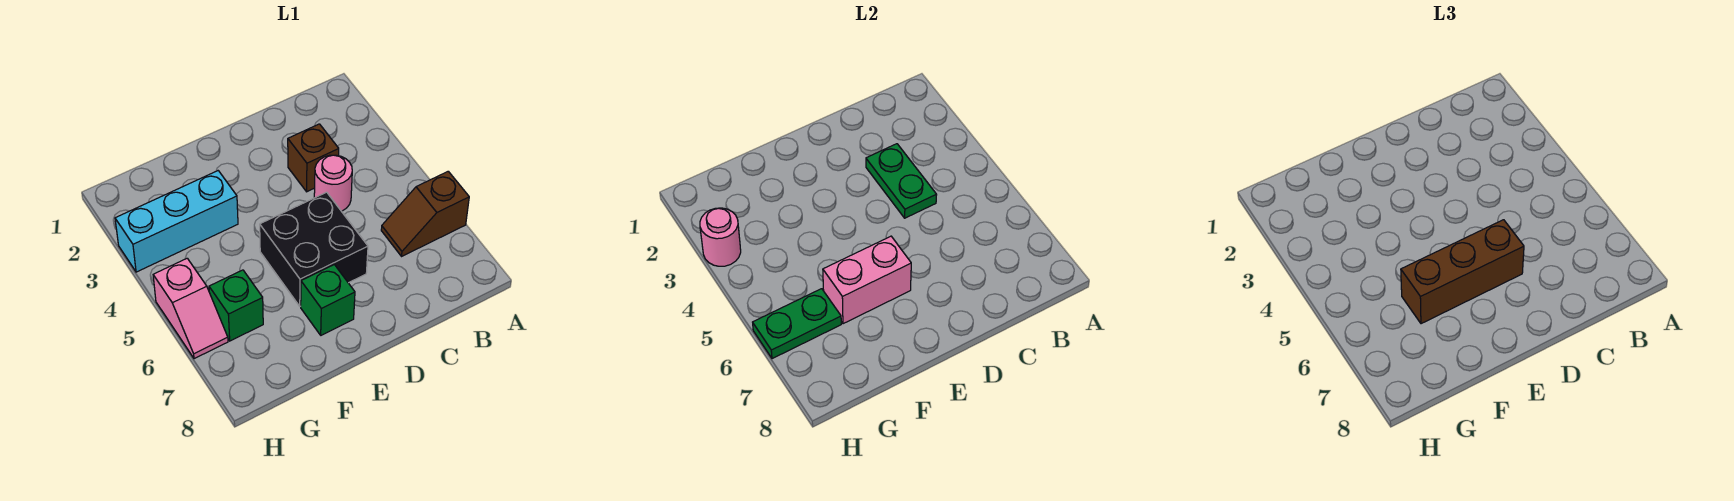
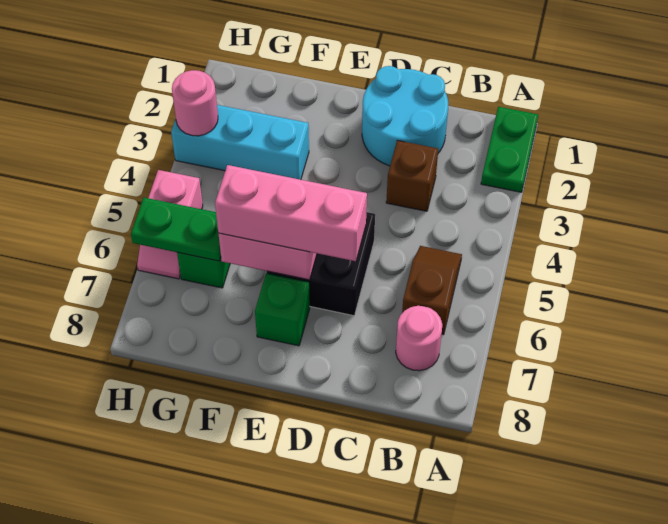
brown 1x2 slope [381,171,469,256] -> brown 1x2 slope turned to [402,246,462,335]
none -> cyan 2x2 round brick [362,66,448,166]
green 1x2 plate [866,144,937,218] -> green 1x2 plate moved to [481,107,538,192]
pink 1x1 round brick [314,155,352,211] -> pink 1x1 round brick moved to [396,306,442,371]
brown 1x3 brick [1401,220,1524,324] -> pink 1x3 brick [215,165,367,261]

